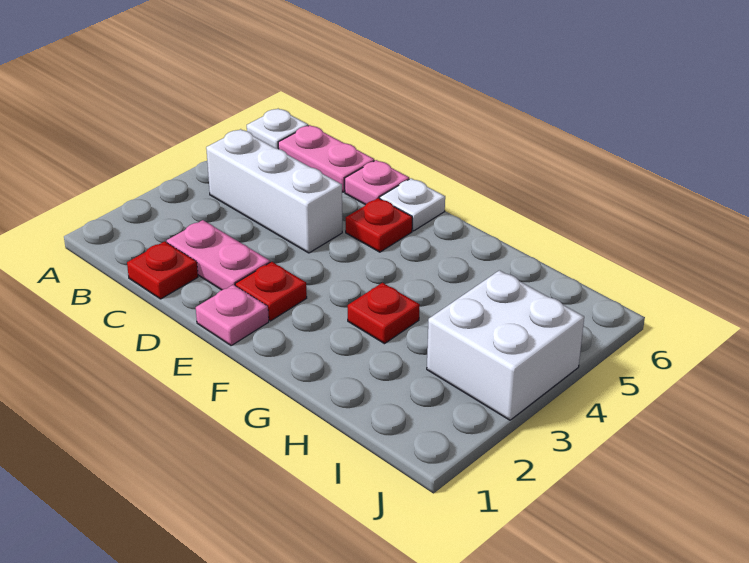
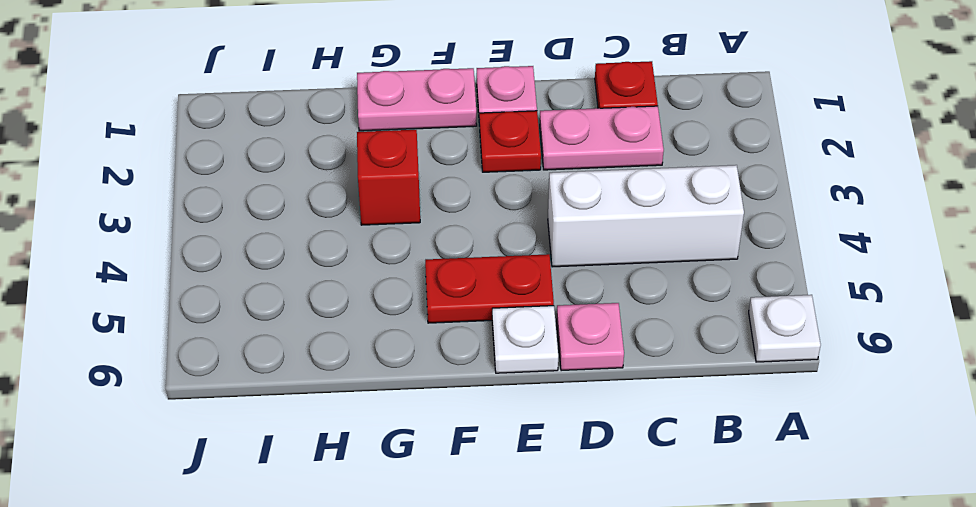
pink 1x2 plate [278,125,374,192] -> pink 1x2 plate moved to [357,68,477,131]
red 1x1 plate [346,198,412,252] -> red 1x2 plate [425,254,554,323]
red 1x1 plate [348,283,420,344] -> red 1x1 brick [357,130,420,225]
white 2x2 brick [427,270,584,420] -> none

